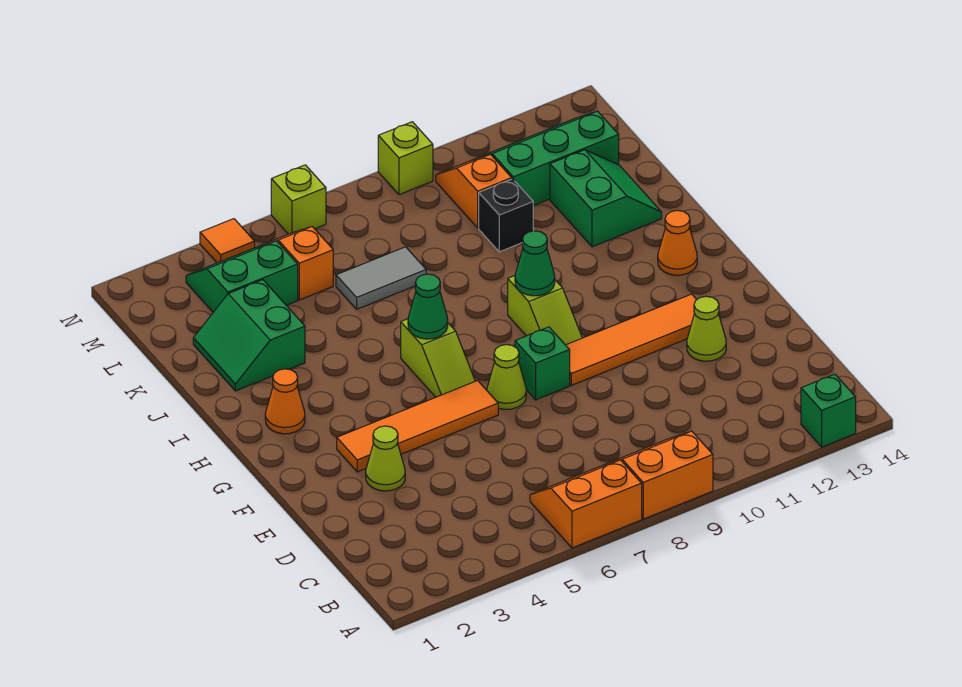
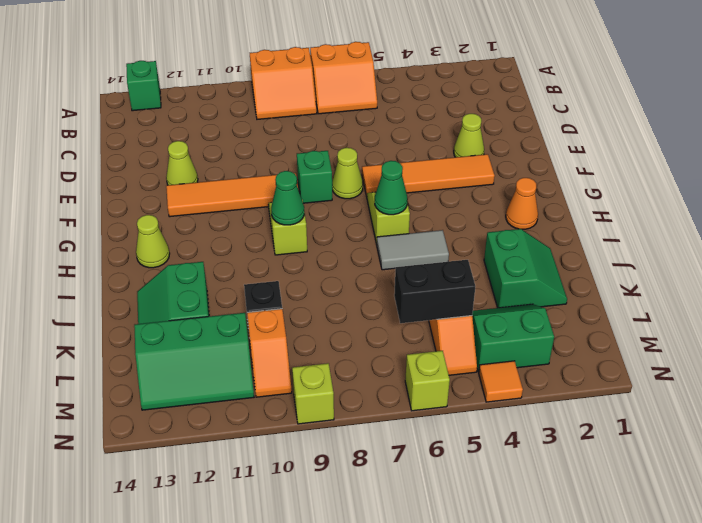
orange 1x1 cone [658,210,697,275] -> lime 1x1 cone [136,215,170,268]
grey 1x2 tile [336,247,426,309] -> grey 1x2 tile moved to [377,230,449,270]
green 2x2 slope [186,241,298,312] -> green 2x2 slope turned to [472,304,554,372]
none -> black 1x2 brick [394,260,475,323]

